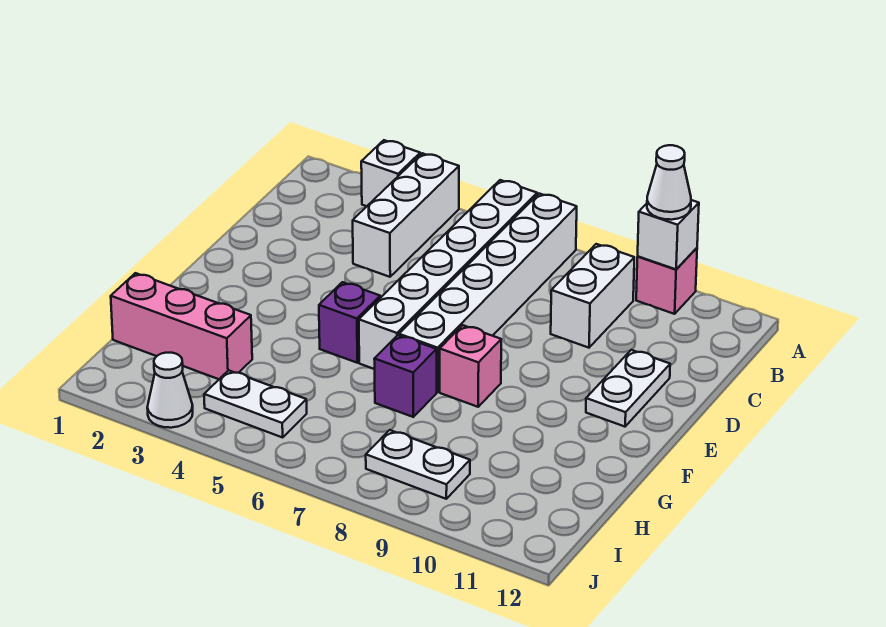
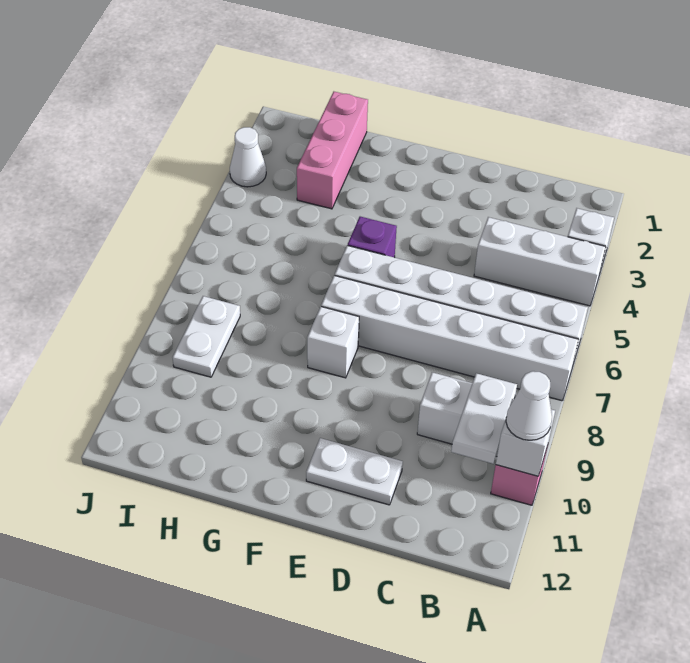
pink 1x1 brick [440,325,501,407] -> white 1x1 brick [307,307,359,378]
purple 1x1 brick [374,335,437,417] -> none
white 1x2 plate [204,370,307,437] -> white 1x2 plate moved to [451,373,517,464]

